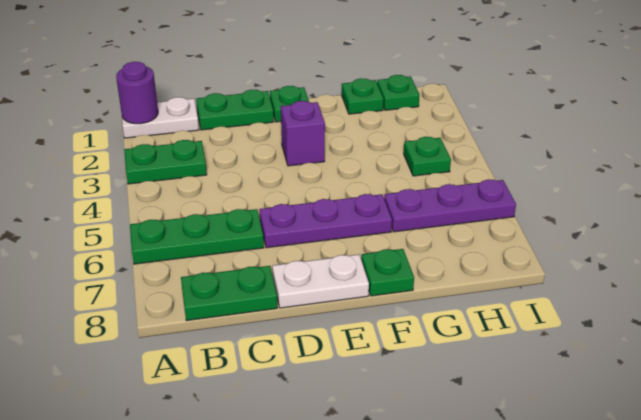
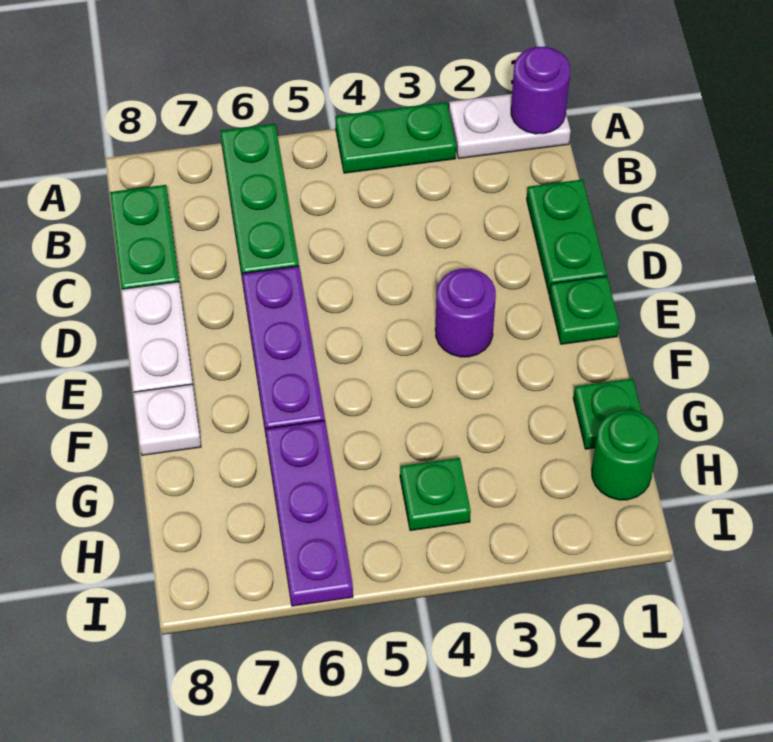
white 1x2 plate [122,97,199,138] -> white 1x2 plate turned to [449,94,571,159]
green 1x2 plate [124,140,207,184] -> green 1x2 plate turned to [335,102,456,173]
purple 1x1 brick [281,101,325,166] -> purple 1x1 round brick [435,269,496,357]
green 1x1 plate [361,249,414,296] -> white 1x1 plate [134,384,201,455]
green 1x1 plate [377,75,420,110] -> green 1x1 round brick [591,410,659,500]

